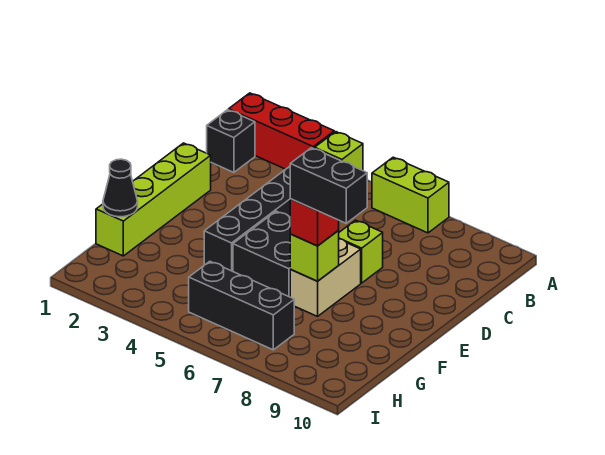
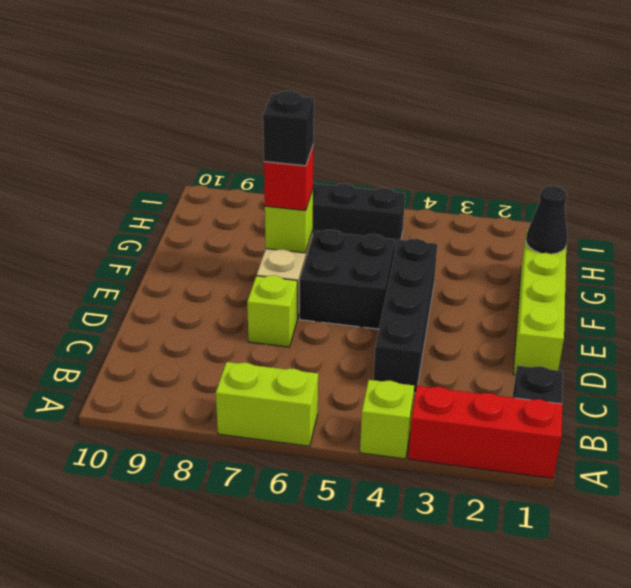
black 1x2 brick [290,148,367,223] -> black 1x1 brick [263,91,314,166]

